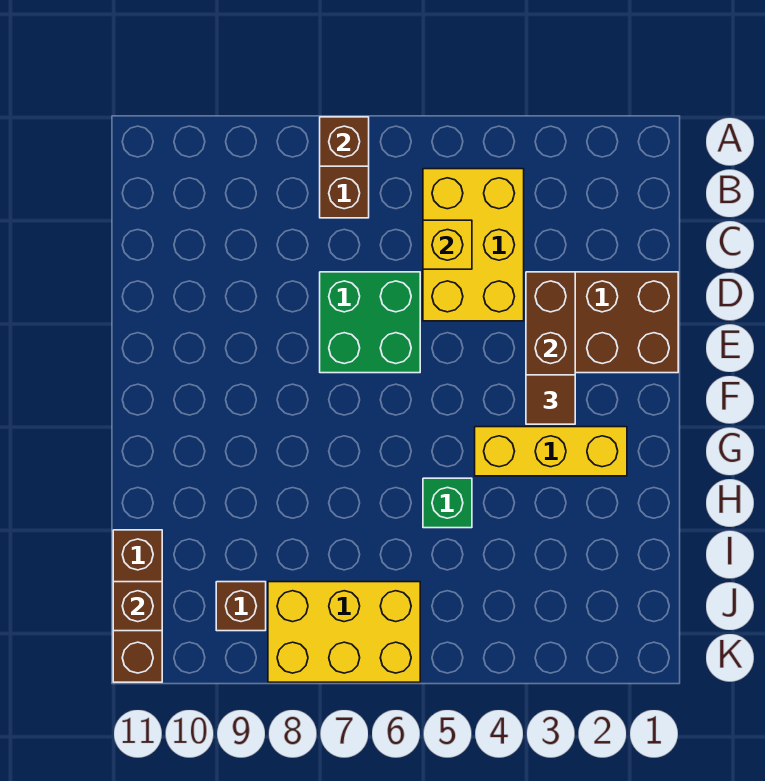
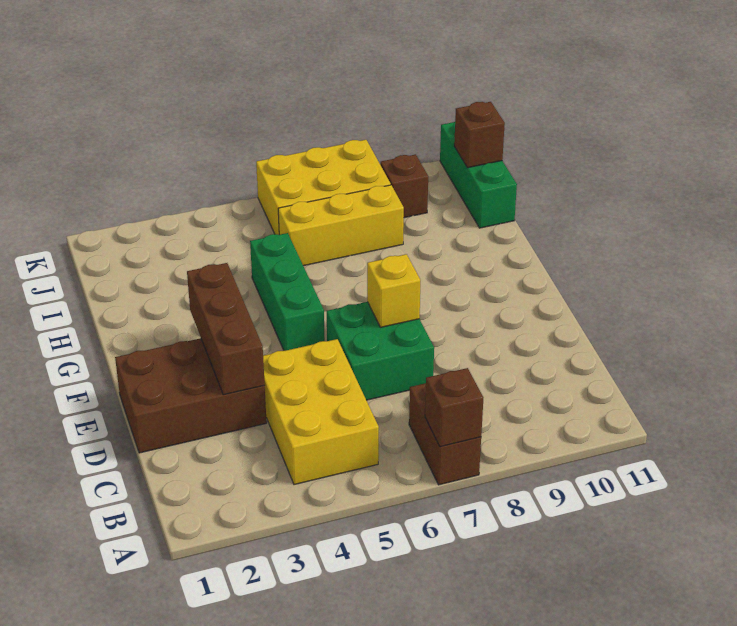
yellow 1x1 brick [423,220,472,269] -> yellow 1x1 brick moved to [367,254,420,327]
brown 1x1 tile [526,375,575,424] -> none
yellow 1x3 brick [475,427,627,476] -> yellow 1x3 brick moved to [278,185,404,266]
green 1x1 brick [423,478,472,528] -> green 1x3 brick [250,233,325,351]
brown 1x3 brick [113,530,162,682] -> green 1x3 brick [440,122,517,228]

